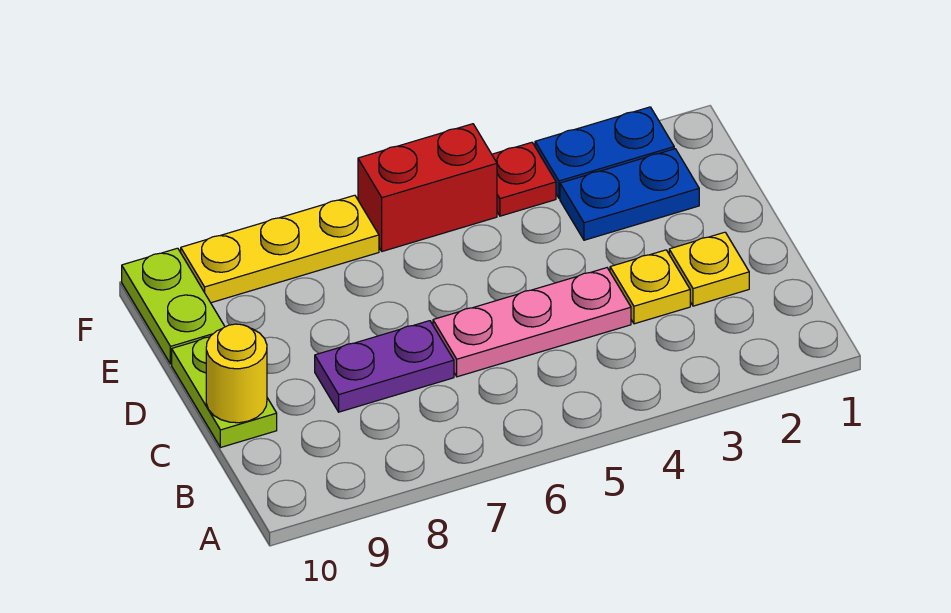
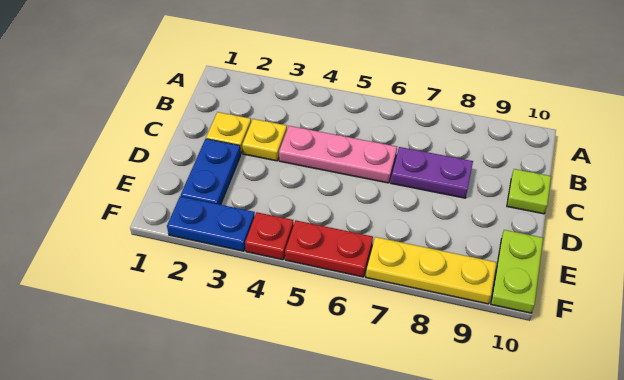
lime 1x2 plate [172,337,277,448] -> lime 1x1 plate [507,169,551,214]
yellow 1x1 round brick [206,324,267,423] -> none
blue 1x2 plate [560,149,699,240] -> blue 1x2 plate turned to [181,139,241,205]
red 1x2 brick [358,124,497,251] -> red 1x2 plate [285,220,373,277]

